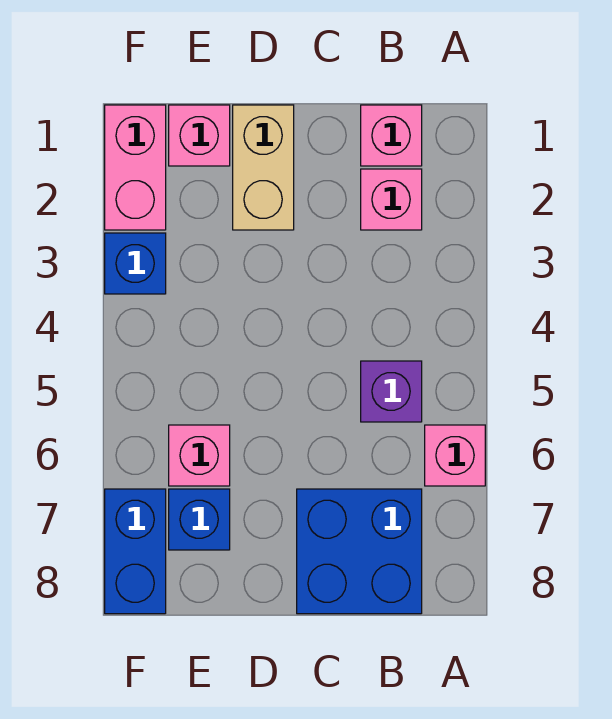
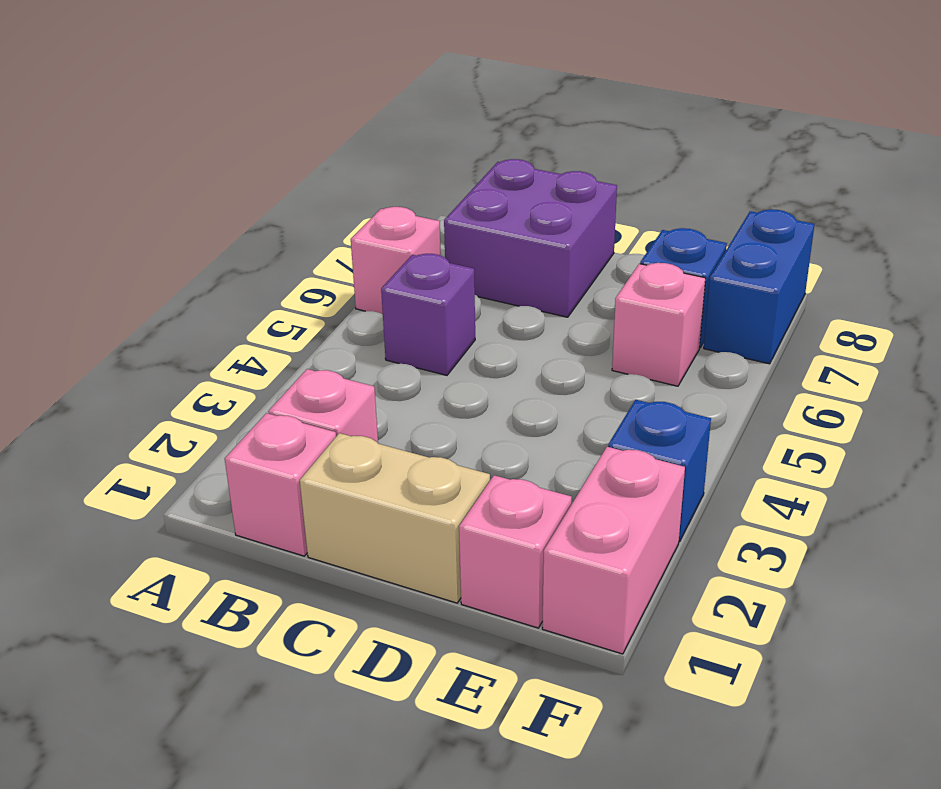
blue 2x2 brick [297,489,422,614] -> purple 2x2 brick [444,159,617,317]
tan 1x2 brick [233,105,294,230] -> tan 1x2 brick turned to [300,433,490,603]

